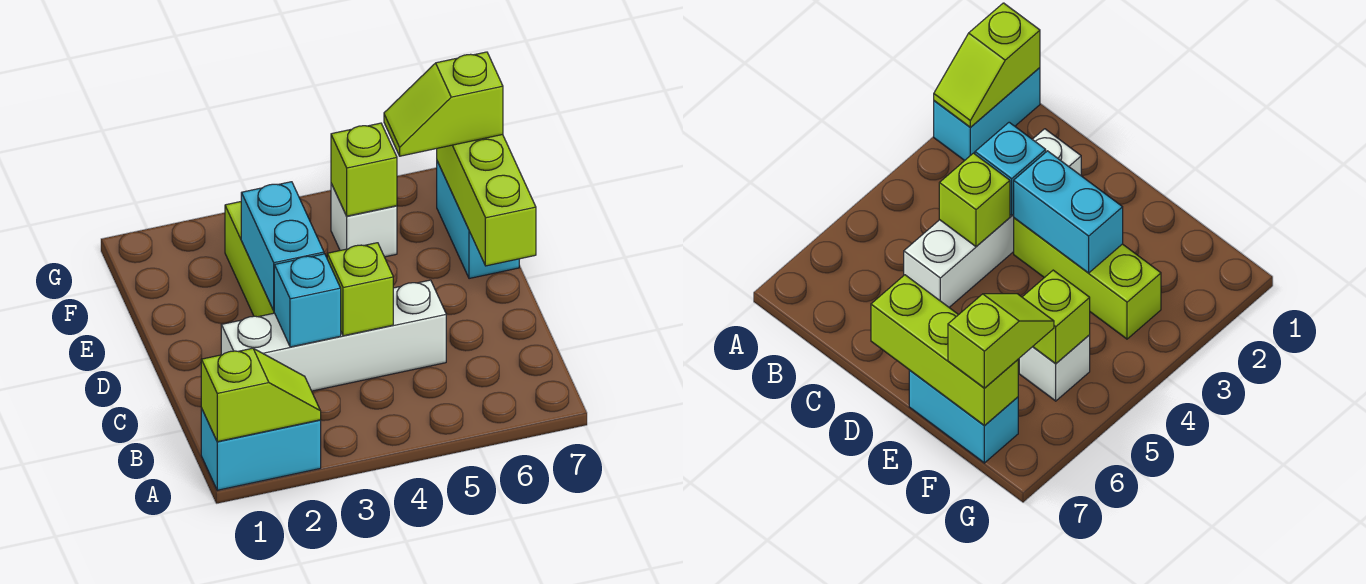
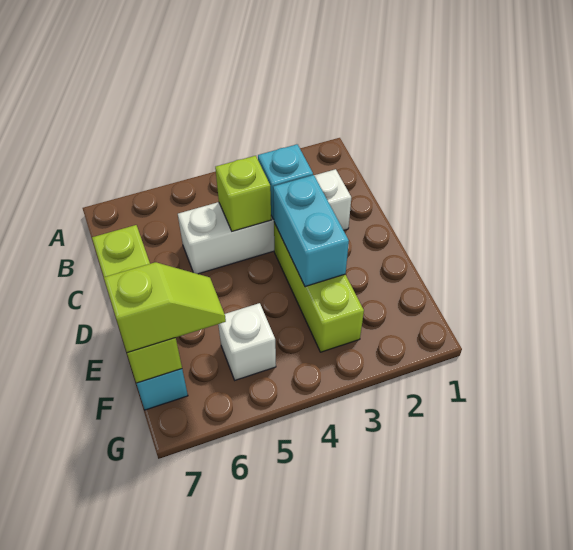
cyan 1x2 brick [201,408,321,490] -> none
lime 1x2 slope [201,348,321,442] -> none
lime 1x1 brick [331,123,397,216] -> none

